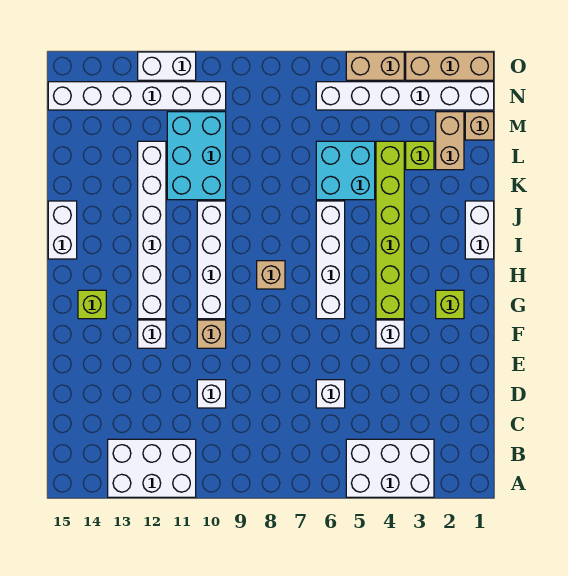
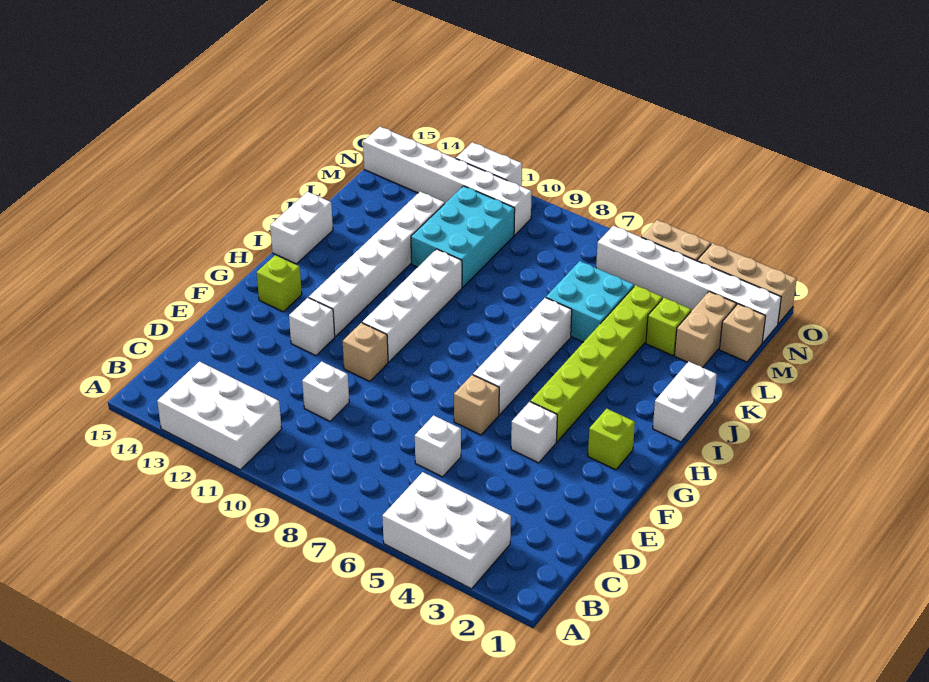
tan 1x1 brick [257,261,285,289] -> tan 1x1 brick moved to [454,375,499,435]

